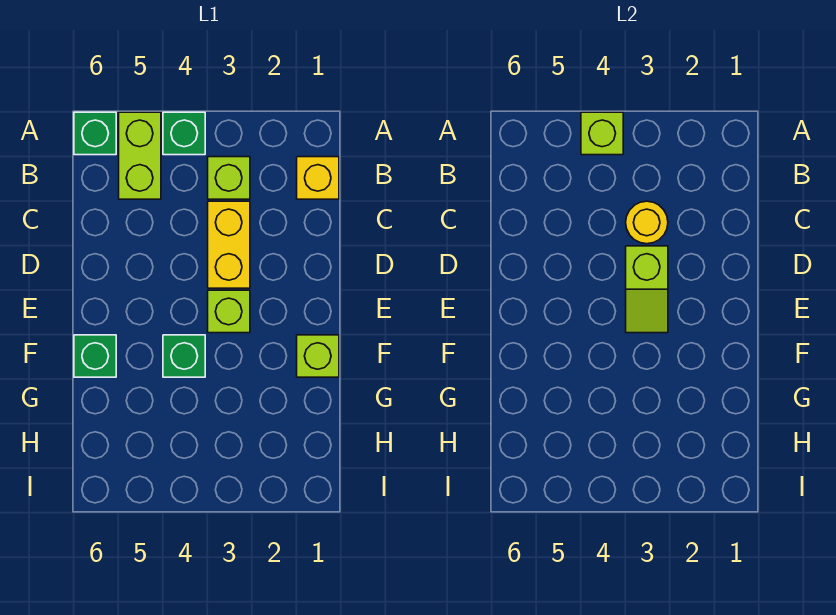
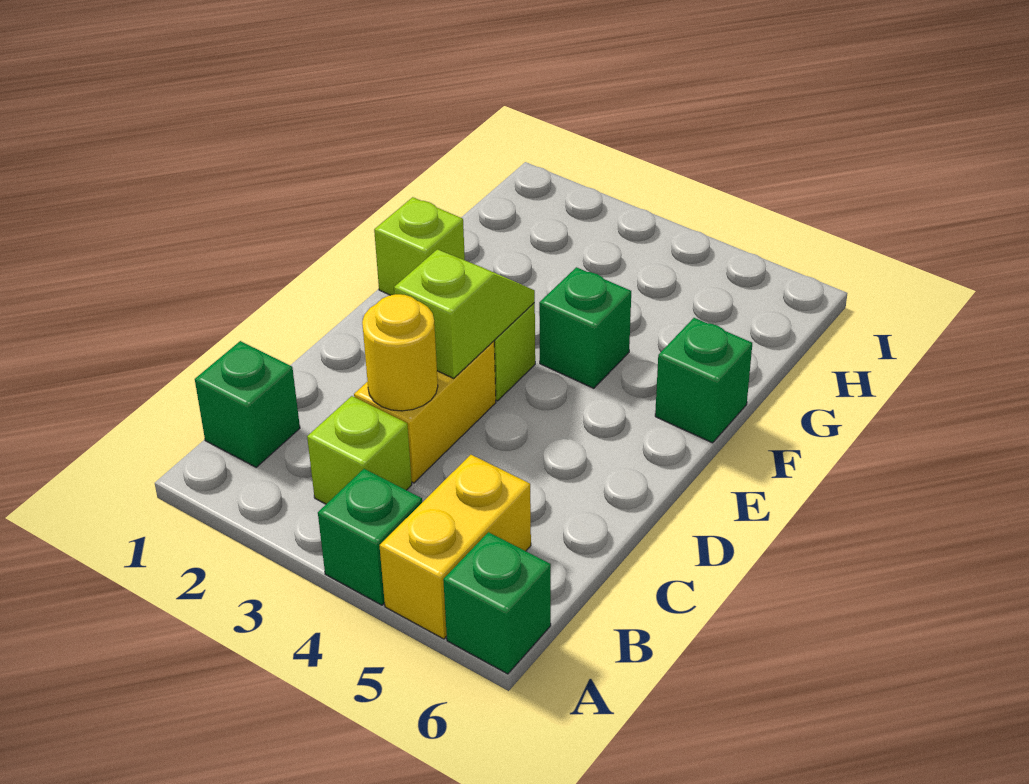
lime 1x1 brick [581,112,623,155] -> none
lime 1x2 brick [119,112,161,199] -> yellow 1x2 brick [379,455,531,639]
yellow 1x1 brick [297,157,339,199] -> green 1x1 brick [195,341,300,467]

